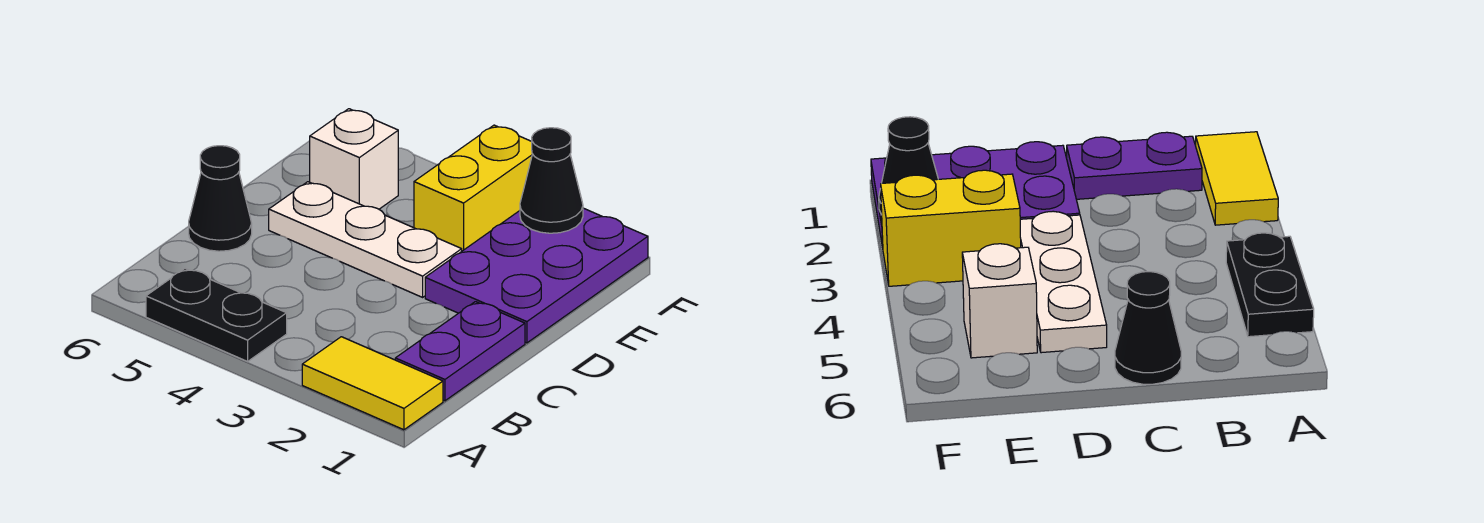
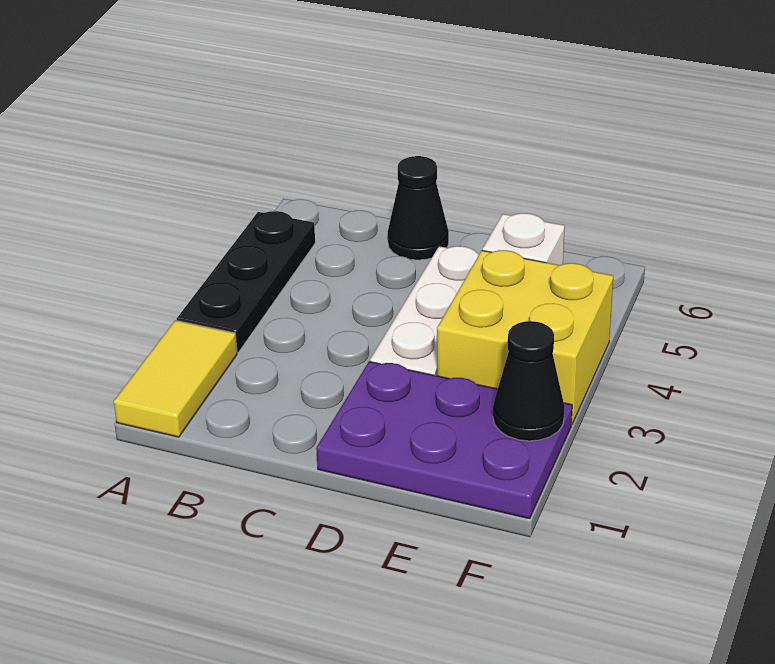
black 1x2 plate [146,269,287,361] -> black 1x3 plate [177,211,315,352]
purple 1x2 plate [395,302,525,401] -> none
yellow 1x2 brick [414,125,532,251] -> yellow 2x2 brick [437,250,613,424]

